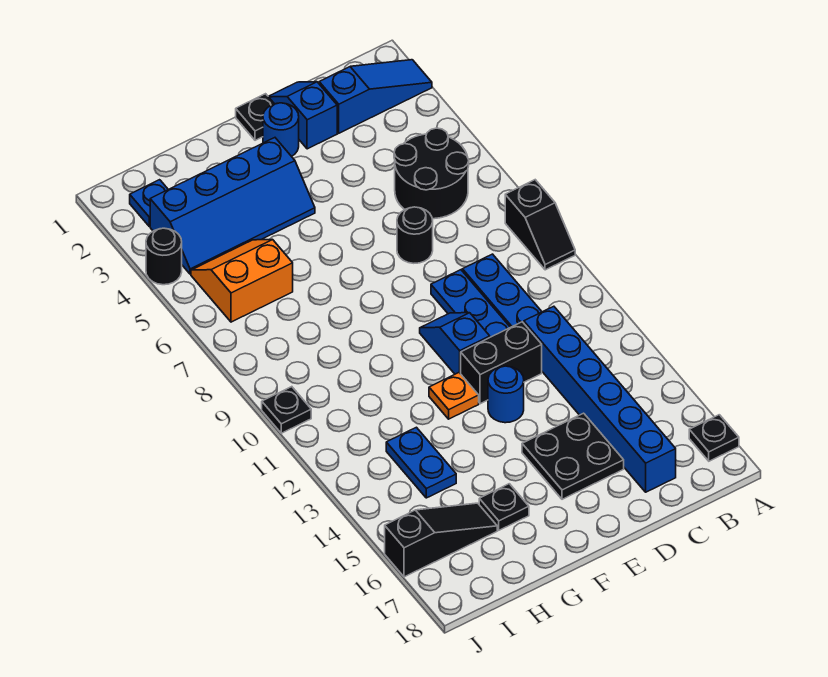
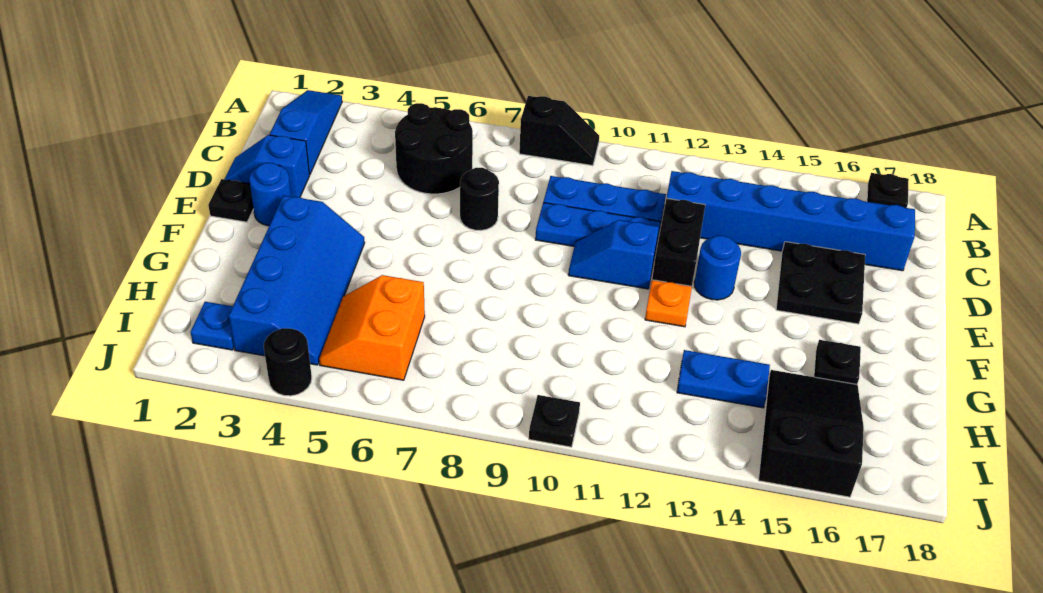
black 1x3 slope [385,503,497,577] -> black 2x3 slope [758,370,864,497]

